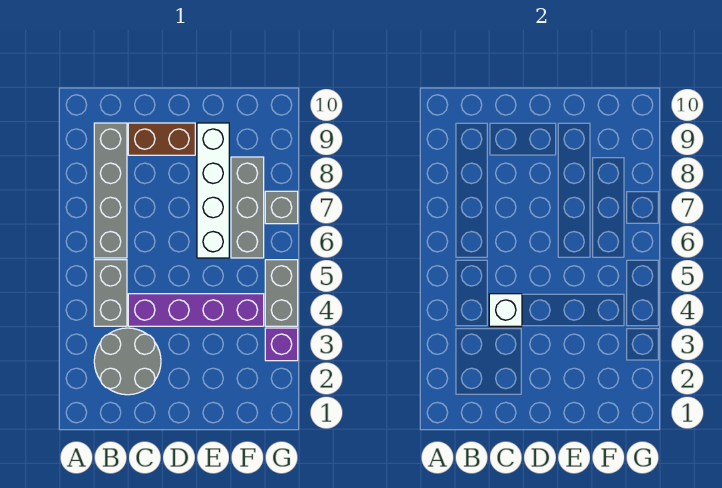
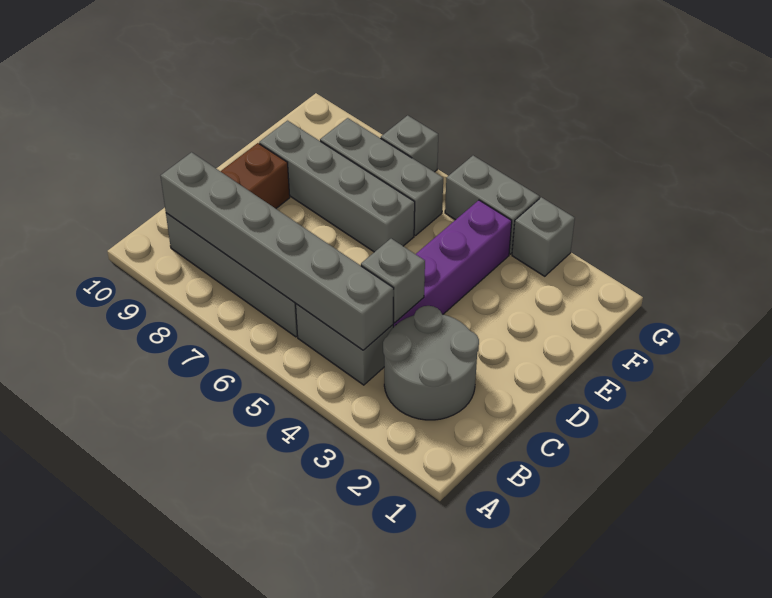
none -> grey 1x6 brick [161,152,394,350]
white 1x1 brick [489,294,522,326] -> grey 1x1 brick [361,239,425,323]
white 1x4 brick [197,123,229,258] -> grey 1x4 brick [259,121,415,252]
purple 1x1 brick [265,328,298,361] -> grey 1x1 brick [512,197,575,276]

